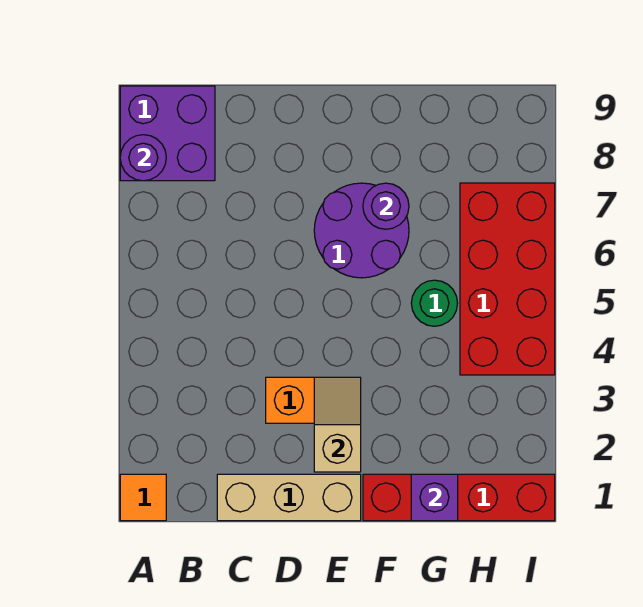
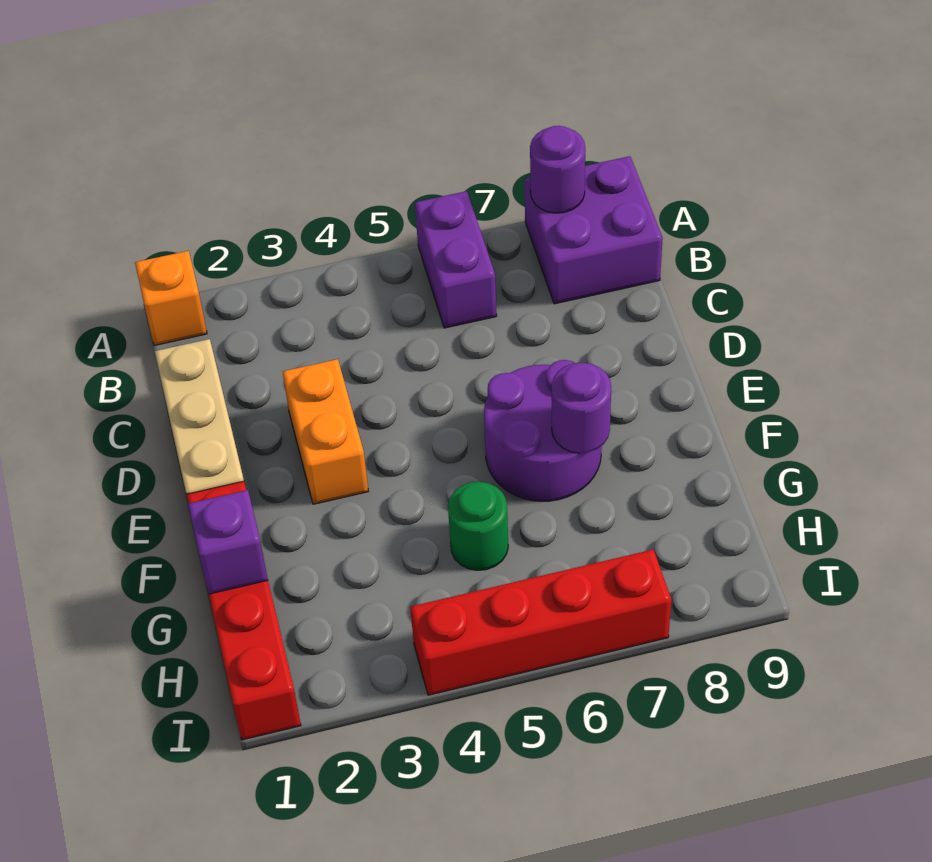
orange 1x1 tile [120,474,166,521] -> orange 1x1 brick [135,251,207,346]
none -> purple 1x2 brick [415,191,497,328]
tan 1x2 slope [314,377,361,472] -> none
red 2x4 brick [460,183,555,375] -> red 1x4 brick [410,550,671,695]

